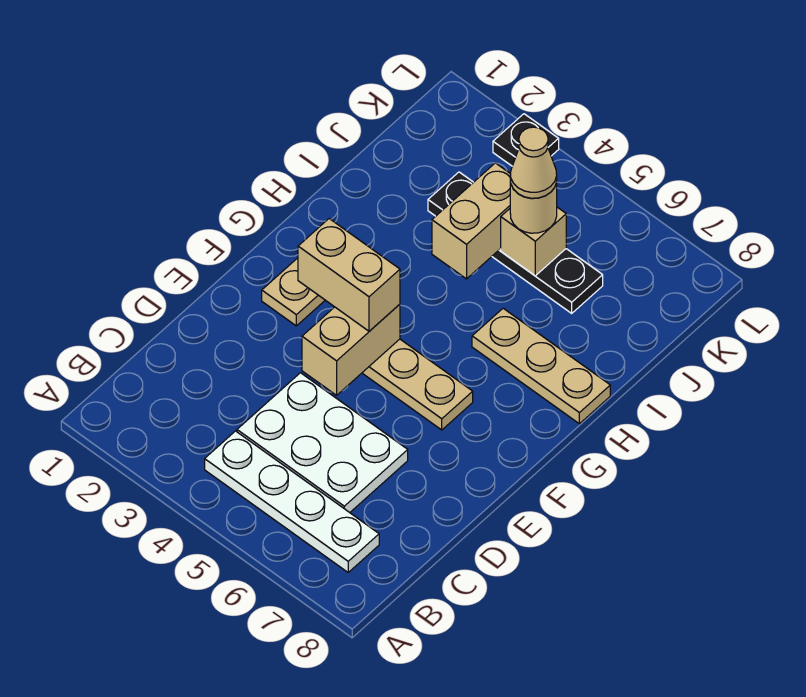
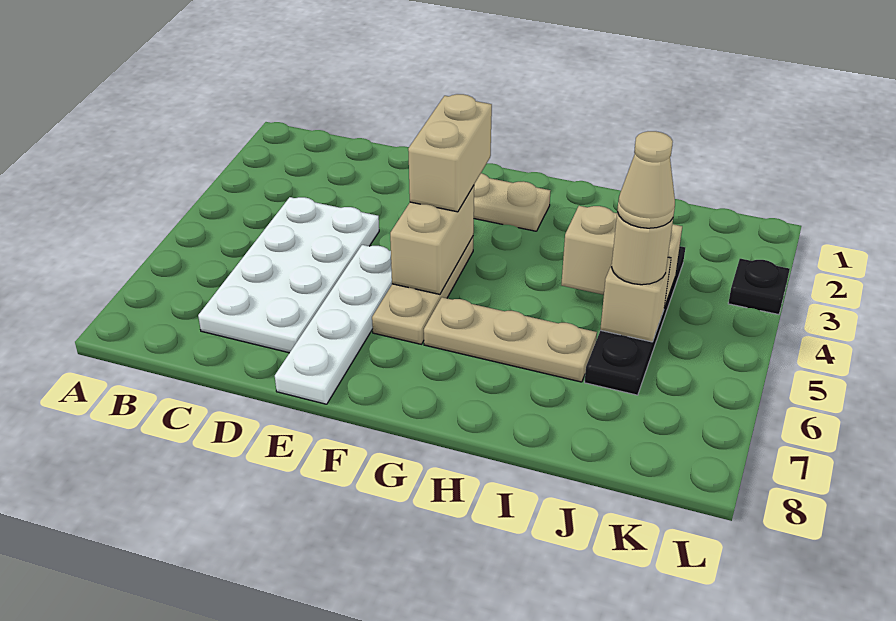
white 1x4 plate [205,431,379,572] -> white 1x4 plate moved to [275,245,392,404]
white 2x3 plate [237,373,408,513] -> white 2x4 plate [198,197,379,353]
tan 1x2 brick [302,304,400,395] -> tan 1x2 brick turned to [390,186,474,294]
tan 1x3 plate [472,308,610,424] -> tan 1x3 plate turned to [424,297,597,382]

